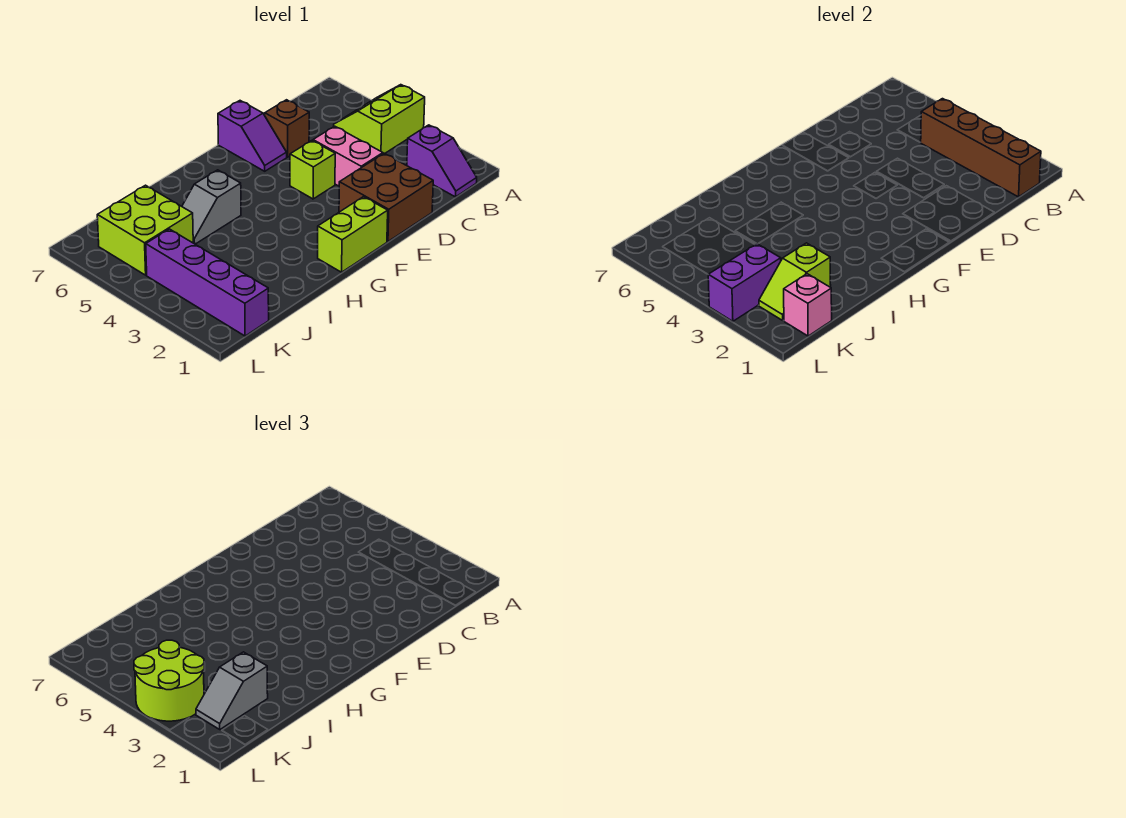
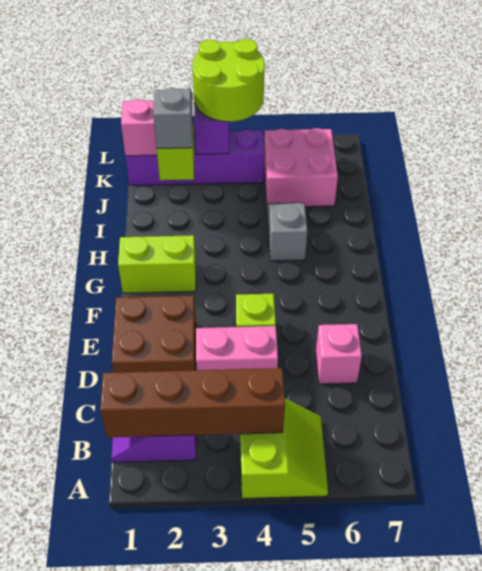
brown 1x1 brick [265,100,309,157] -> pink 1x1 brick [316,324,362,384]
purple 1x2 slope [218,101,287,171] -> none
lime 1x2 brick [318,197,388,272] -> lime 1x2 brick turned to [118,235,196,293]
lime 2x2 brick [97,185,193,275] -> pink 2x2 brick [264,128,338,207]

